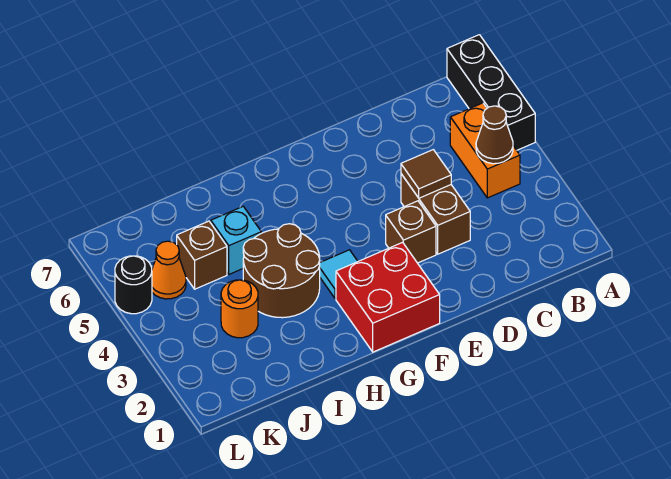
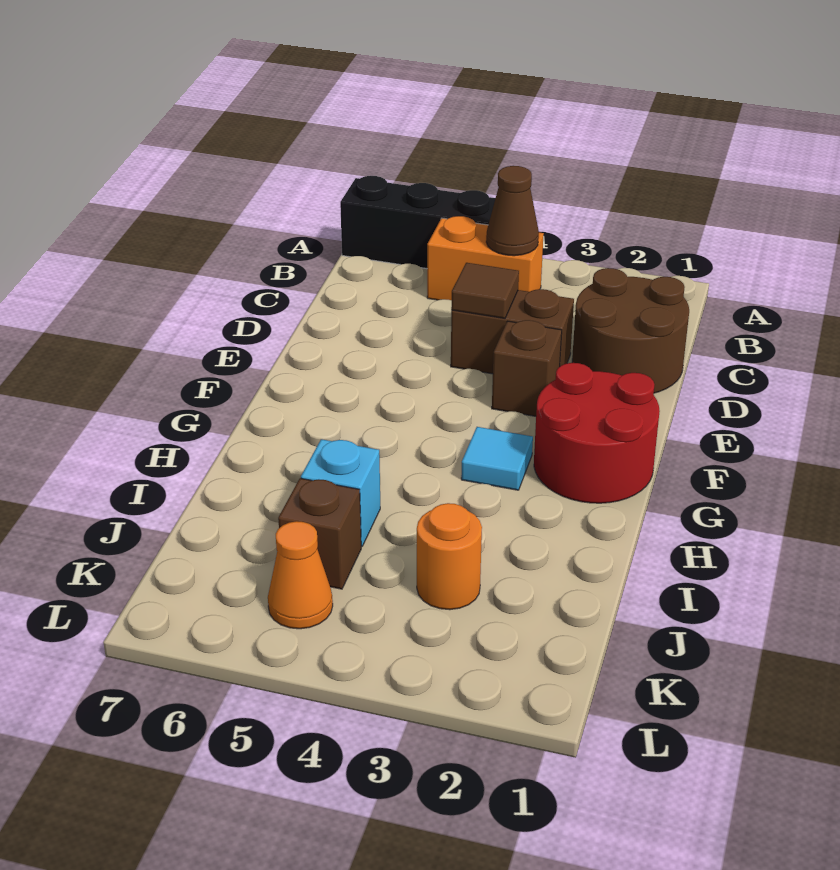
red 2x2 brick [336,242,440,352] -> red 2x2 round brick [534,363,660,503]
brown 2x2 round brick [243,224,320,318] -> brown 2x2 round brick moved to [572,268,689,393]
black 1x1 round brick [115,256,152,314] -> none

